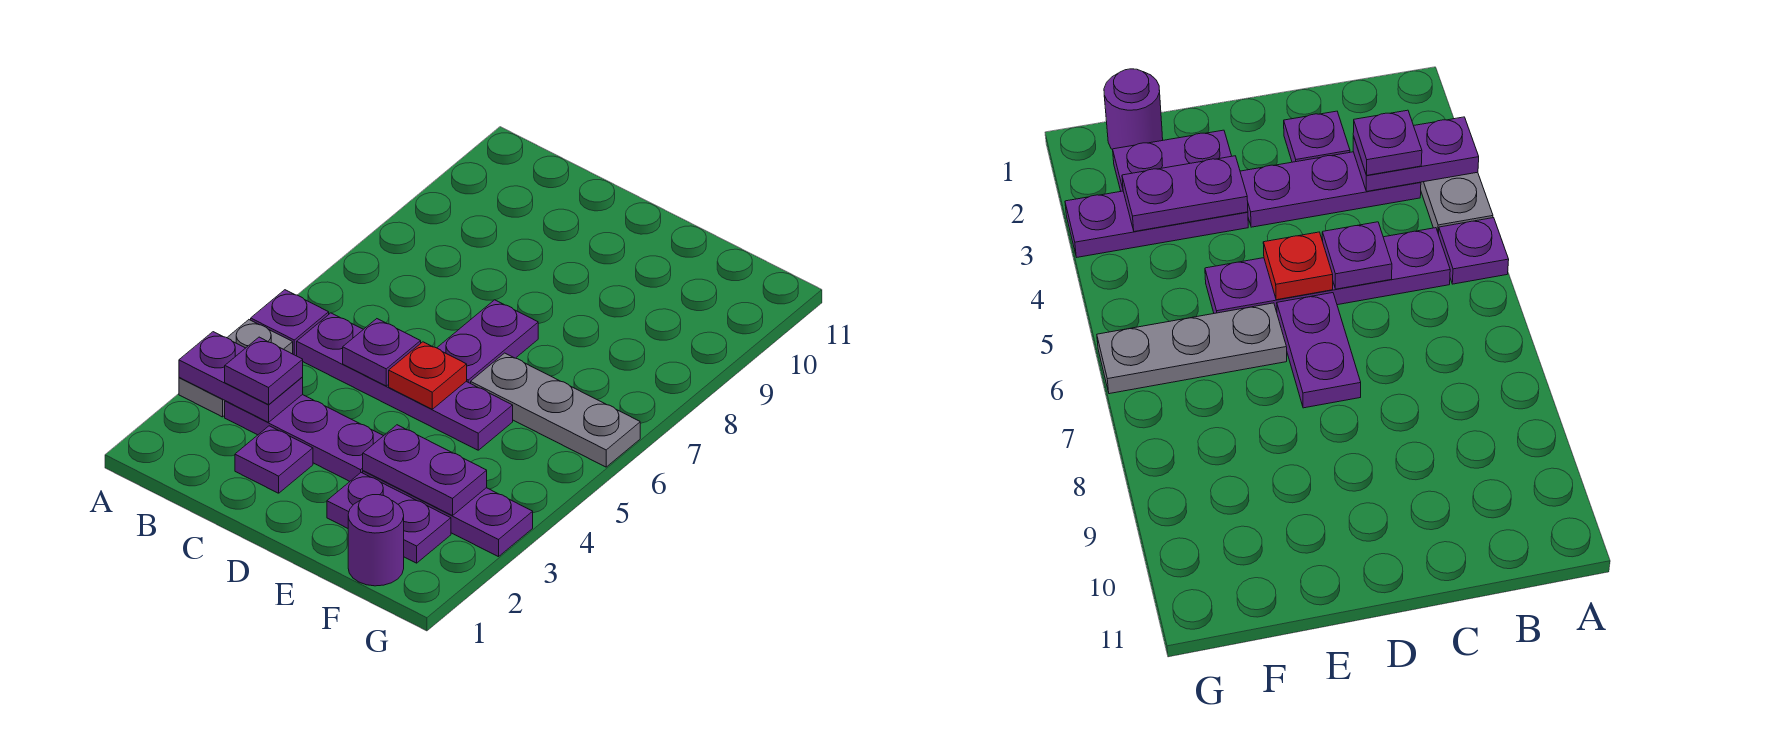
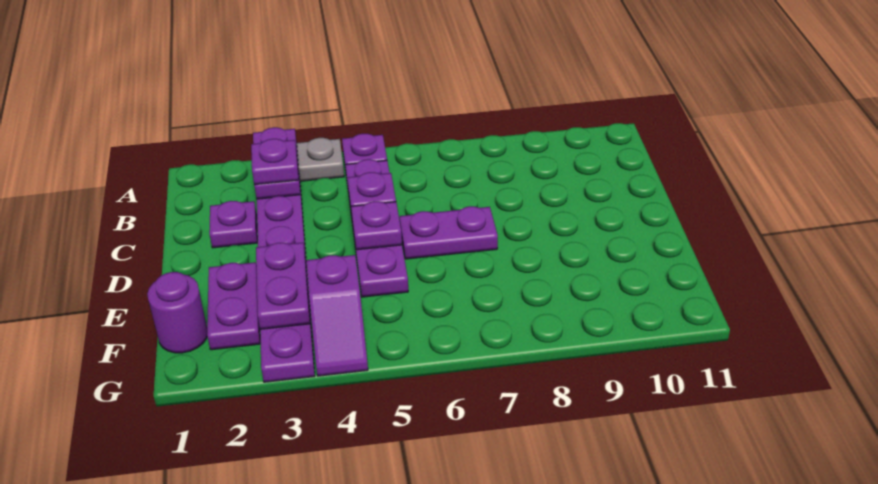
red 1x1 plate [389,342,467,409] -> purple 1x1 plate [351,201,402,250]
grey 1x3 plate [471,353,640,467] -> none
none -> purple 1x2 slope [306,255,368,376]

